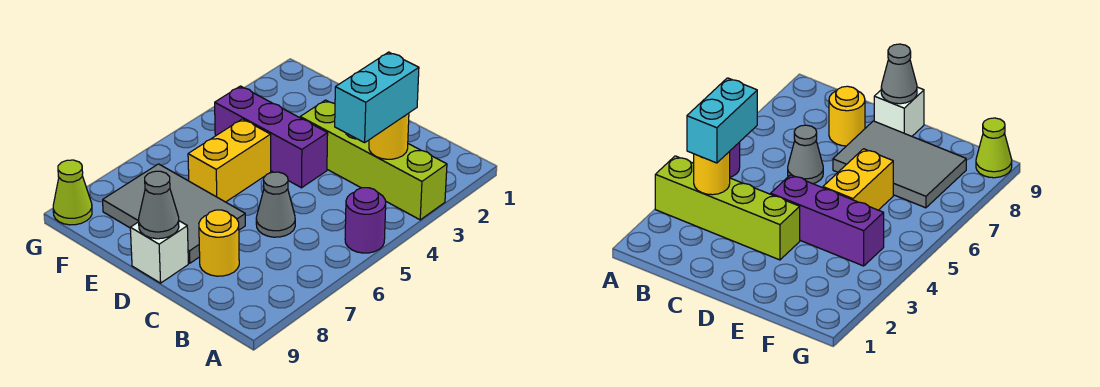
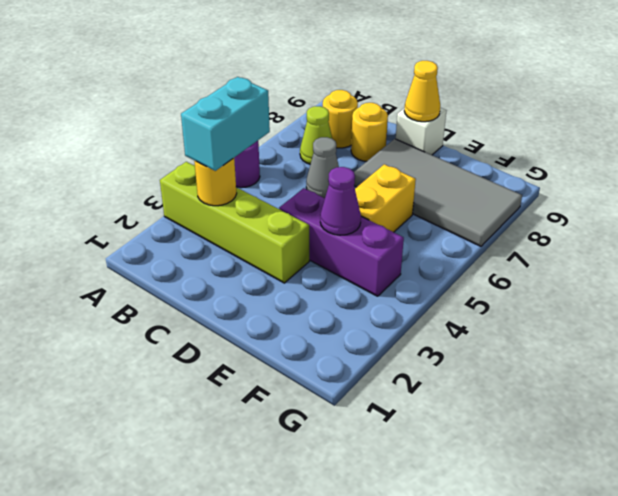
none -> yellow 1x1 round brick [323,90,358,148]
grey 2x3 tile [103,164,245,263] -> grey 2x4 tile [354,139,522,246]
grey 1x1 cone [139,171,179,239] -> yellow 1x1 cone [404,61,440,122]
none -> purple 1x1 cone [320,167,361,235]
lime 1x1 cone [53,160,92,225] -> lime 1x1 cone moved to [300,106,332,164]

